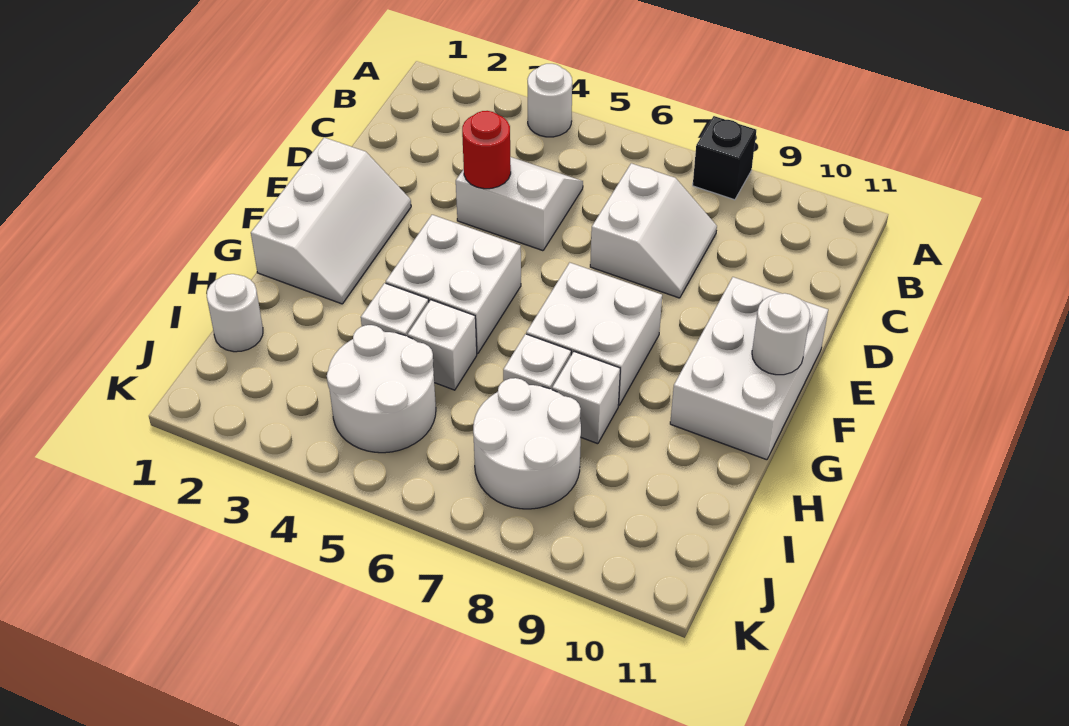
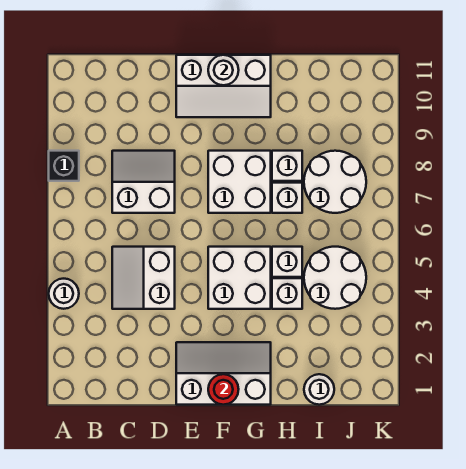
red 1x1 round brick [462,111,511,189] -> red 1x1 round brick moved to [208,374,239,405]
white 2x3 brick [670,277,828,460] -> white 2x3 slope [176,55,271,117]

